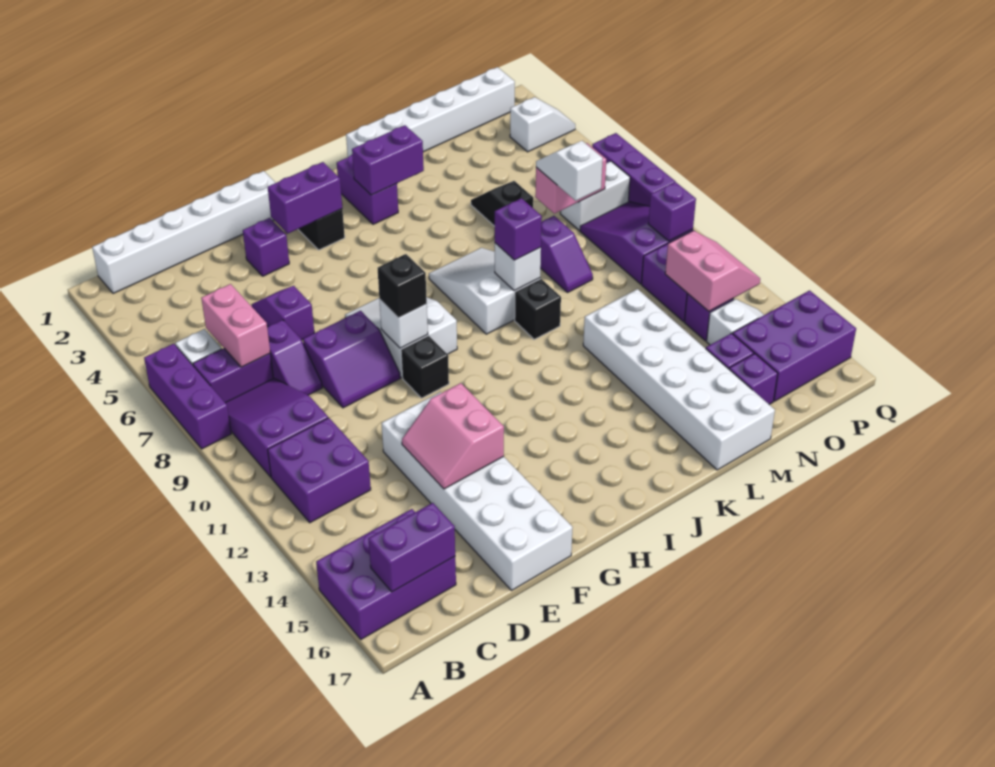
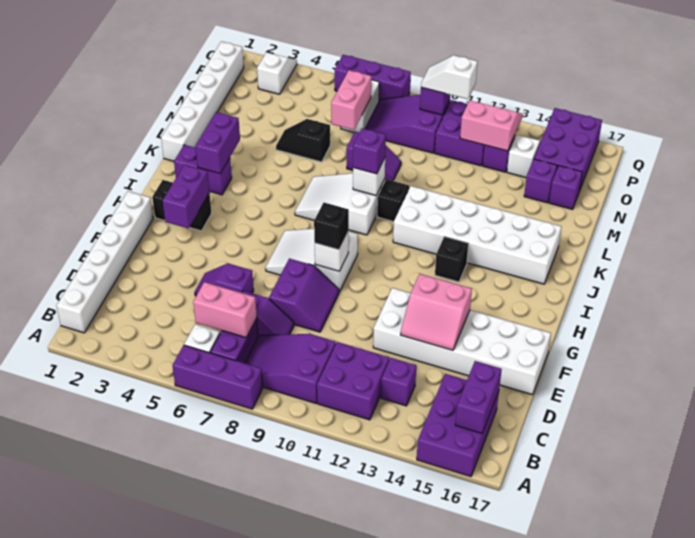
purple 1x1 brick [243,218,289,276] -> purple 1x1 brick moved to [381,358,416,406]
black 1x1 brick [401,336,449,398] -> black 1x1 brick moved to [435,236,469,282]
white 2x6 brick [583,289,775,470] -> white 2x6 brick moved to [393,186,561,284]
white 1x2 slope [536,141,603,201] -> white 1x2 slope moved to [421,55,478,99]

